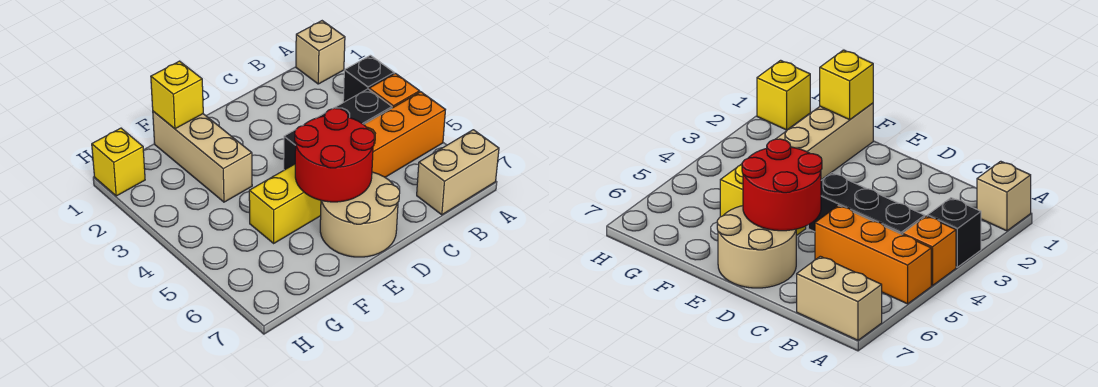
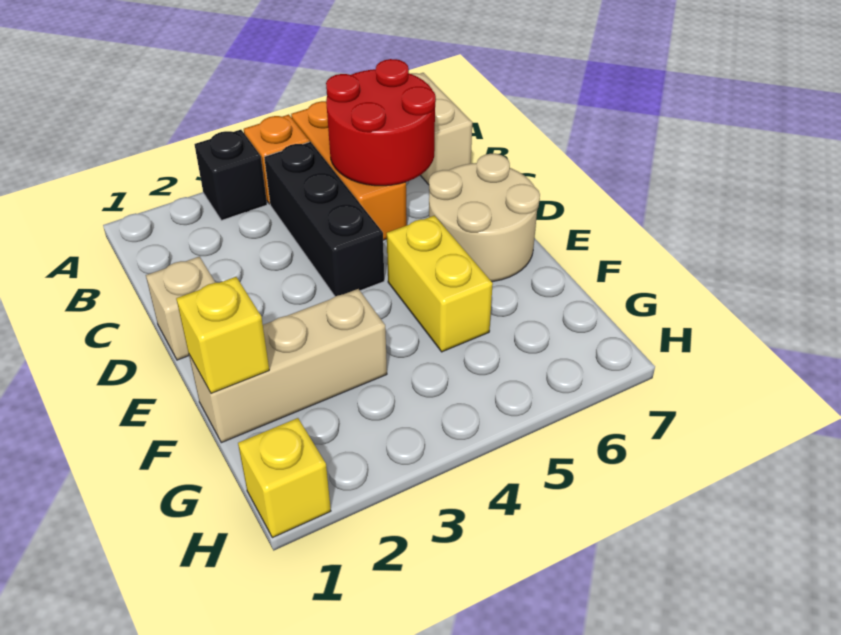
tan 1x1 brick [296,21,345,84] -> tan 1x1 brick moved to [146,257,216,360]
red 2x2 round brick [295,108,374,202] -> red 2x2 round brick moved to [326,59,436,186]

